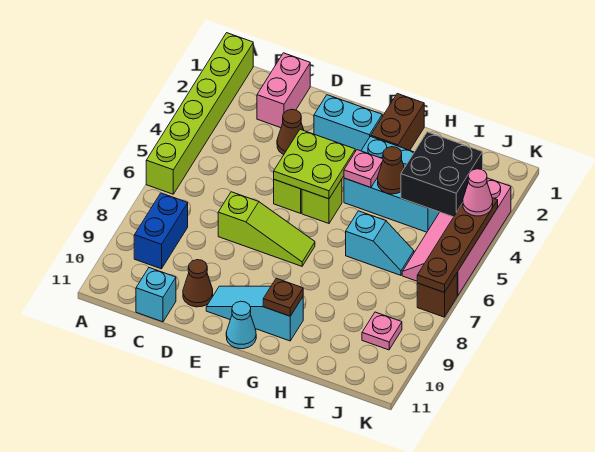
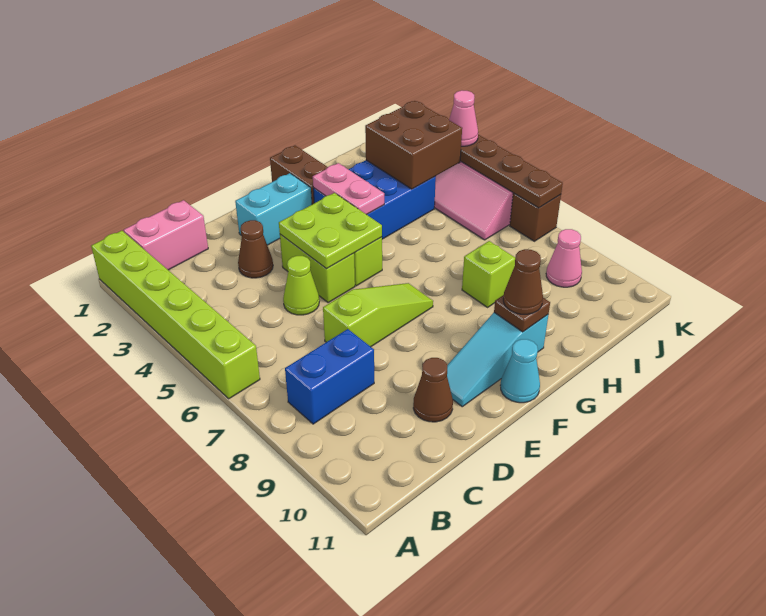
blue 1x2 brick [134,193,188,269] -> blue 1x2 brick turned to [285,329,374,424]
pink 1x2 brick [257,53,310,128] -> pink 1x2 brick turned to [124,200,208,270]
cyan 1x1 brick [136,268,176,322] -> none
none -> lime 1x1 cone [283,256,319,315]
cyan 2x3 brick [344,136,439,232] -> blue 2x3 brick [313,160,436,239]
pink 1x1 plate [344,150,383,188] -> pink 1x2 plate [313,163,384,215]
brown 1x1 cone [378,147,404,194] -> brown 1x1 cone moved to [503,249,543,314]
cyan 1x2 slope [346,211,414,275] -> none
none -> lime 1x1 brick [462,241,515,307]
black 2x2 brick [401,132,483,217] -> brown 2x2 brick [365,101,462,189]
pink 1x1 plate [362,312,402,350] -> pink 1x1 cone [546,229,582,287]

